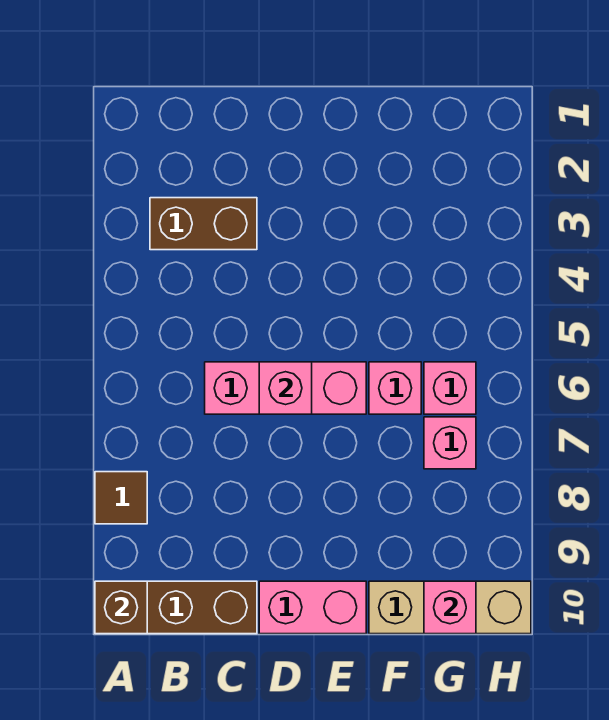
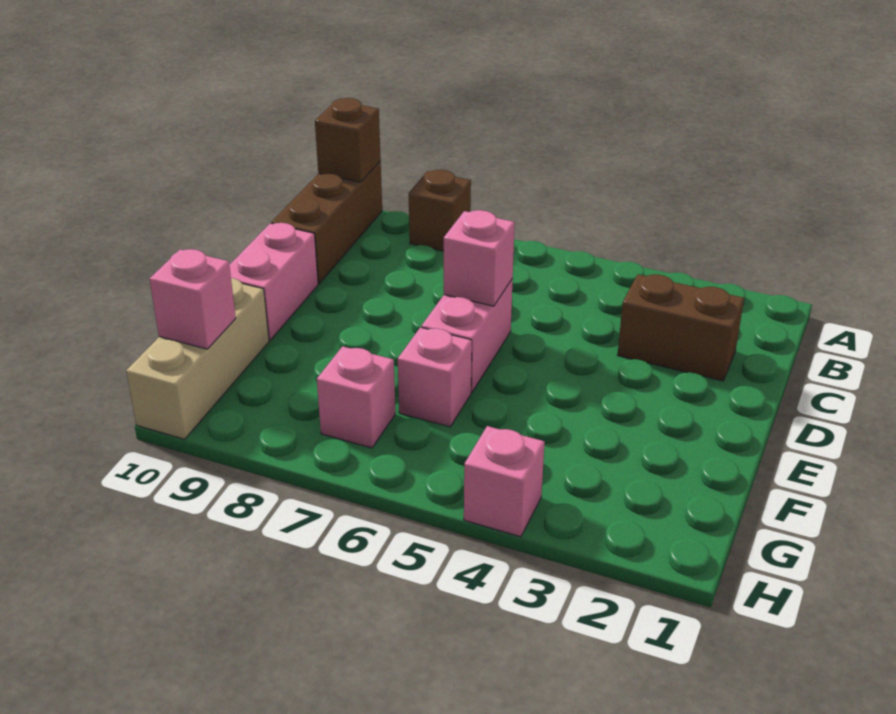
brown 1x1 tile [95,472,147,524] -> brown 1x1 brick [409,170,471,251]
brown 1x2 brick [150,198,257,250] -> brown 1x2 brick turned to [618,274,744,381]
pink 1x3 brick [205,362,366,414] -> pink 1x2 brick [421,279,513,393]
pink 1x1 brick [424,362,476,414] -> pink 1x1 brick moved to [464,426,545,537]

